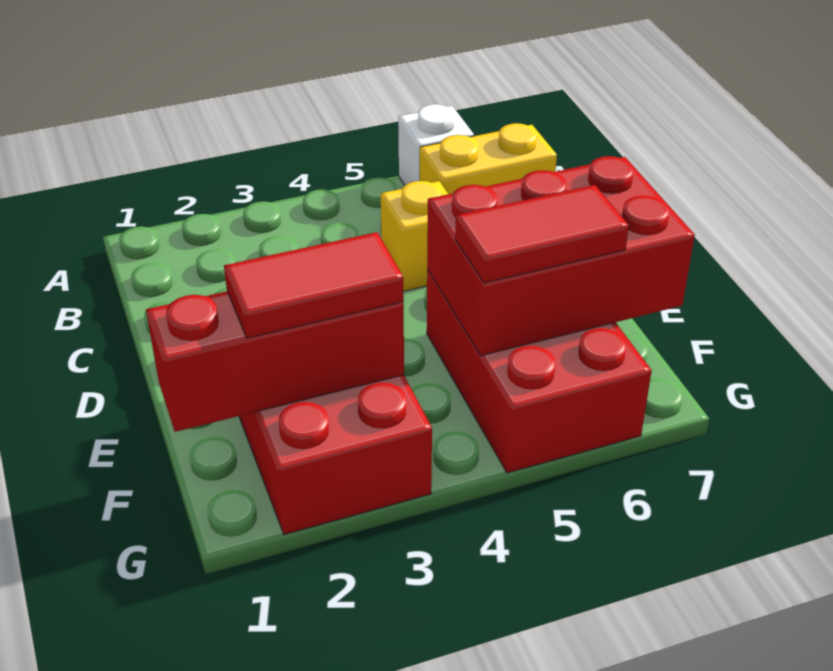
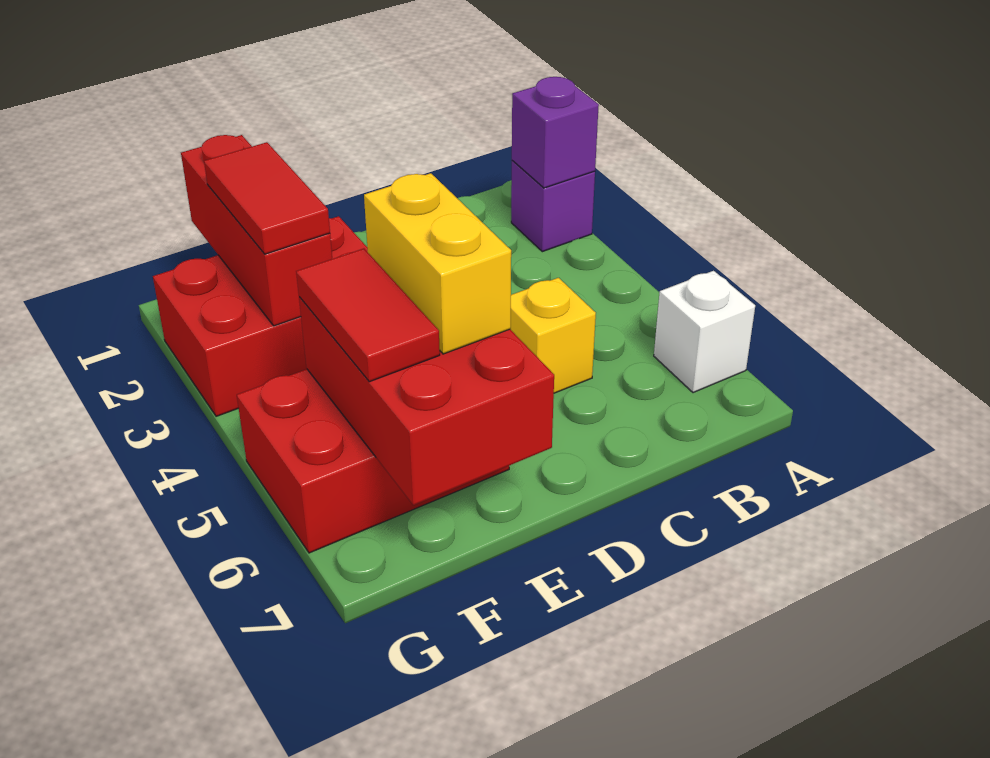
none -> purple 1x1 brick [511,161,595,252]
none -> purple 1x1 brick [512,77,599,188]
yellow 1x2 brick [420,123,557,194] -> yellow 1x2 brick moved to [364,173,511,354]

